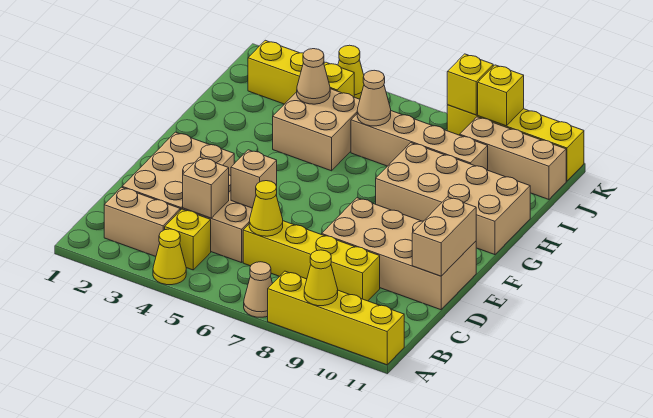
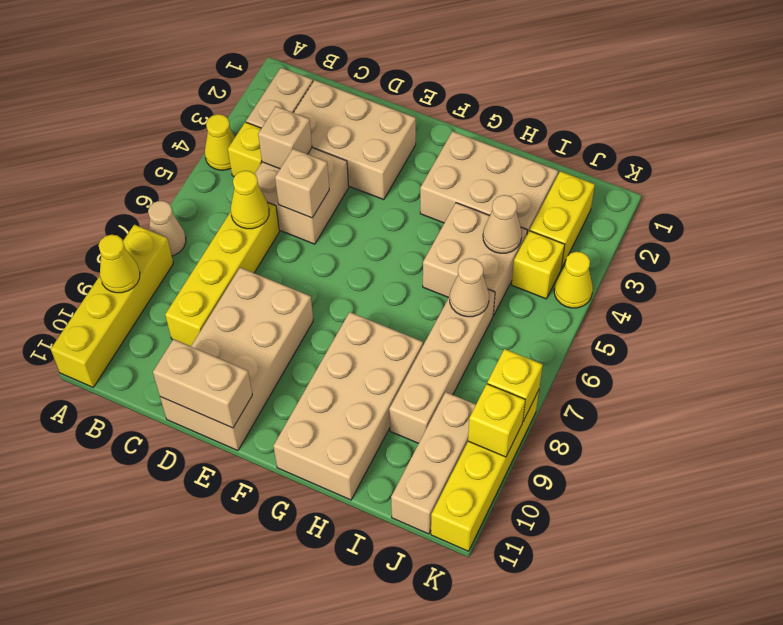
none -> tan 2x3 brick [420,131,558,234]

